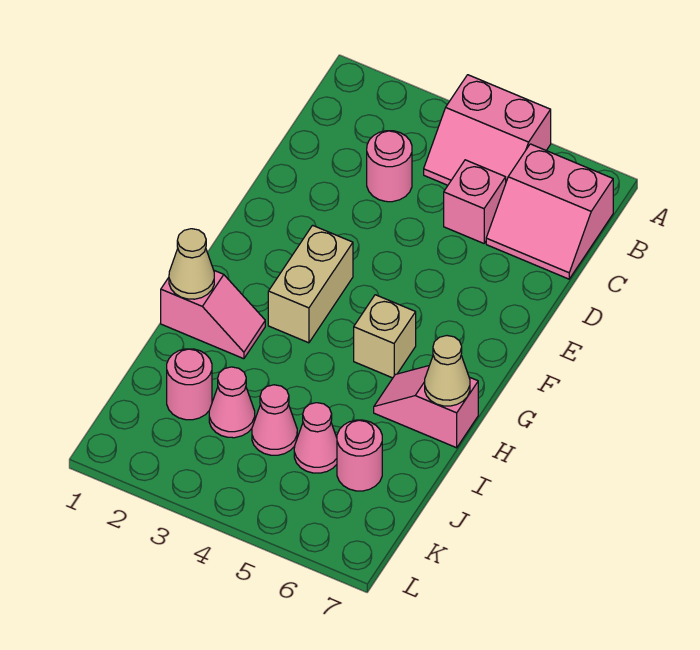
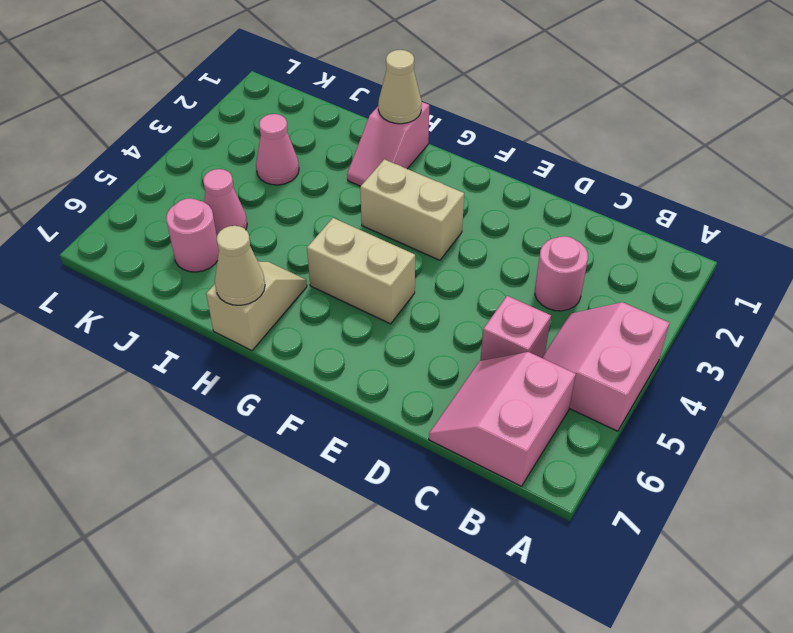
tan 1x1 brick [354,295,416,378] -> tan 1x2 brick [307,218,415,324]
pink 1x2 slope [374,366,478,448] -> tan 1x2 slope [206,261,307,351]
pink 1x1 round brick [167,349,212,420] -> none
pink 1x1 cone [252,385,297,455] -> none

